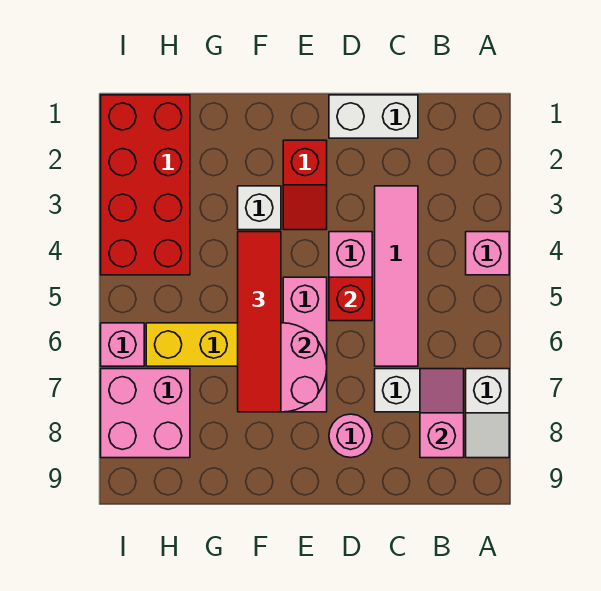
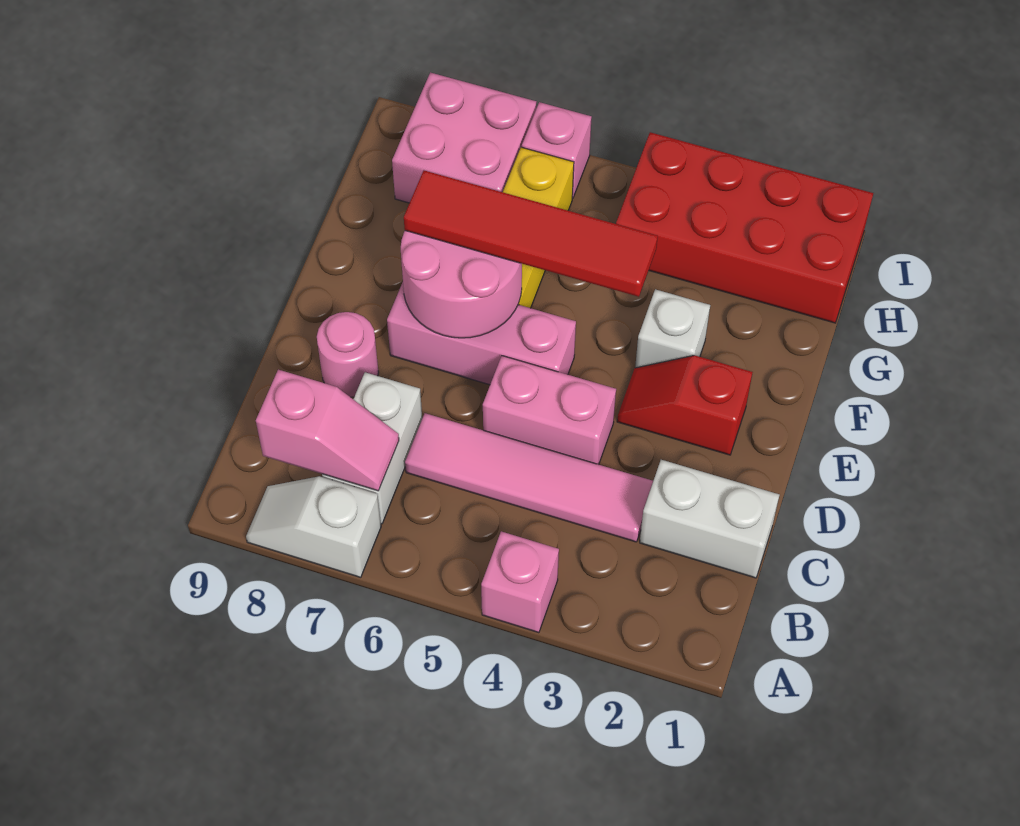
white 1x2 brick [329,95,418,138] -> white 1x2 brick turned to [640,460,779,578]
red 1x1 brick [329,277,372,321] -> none

